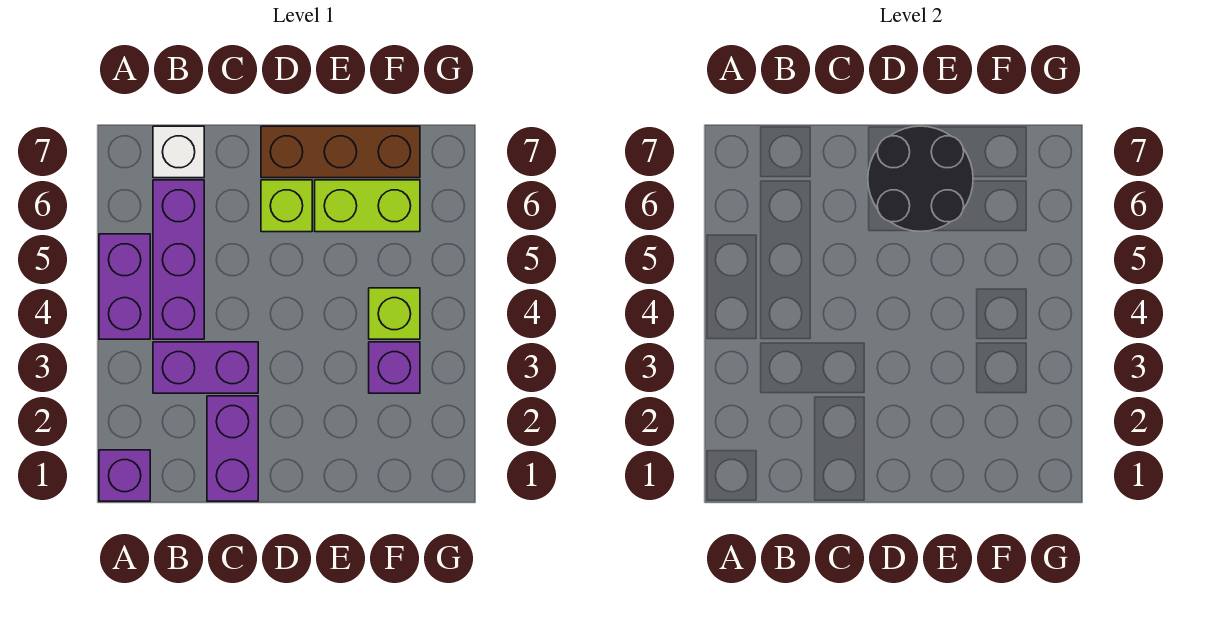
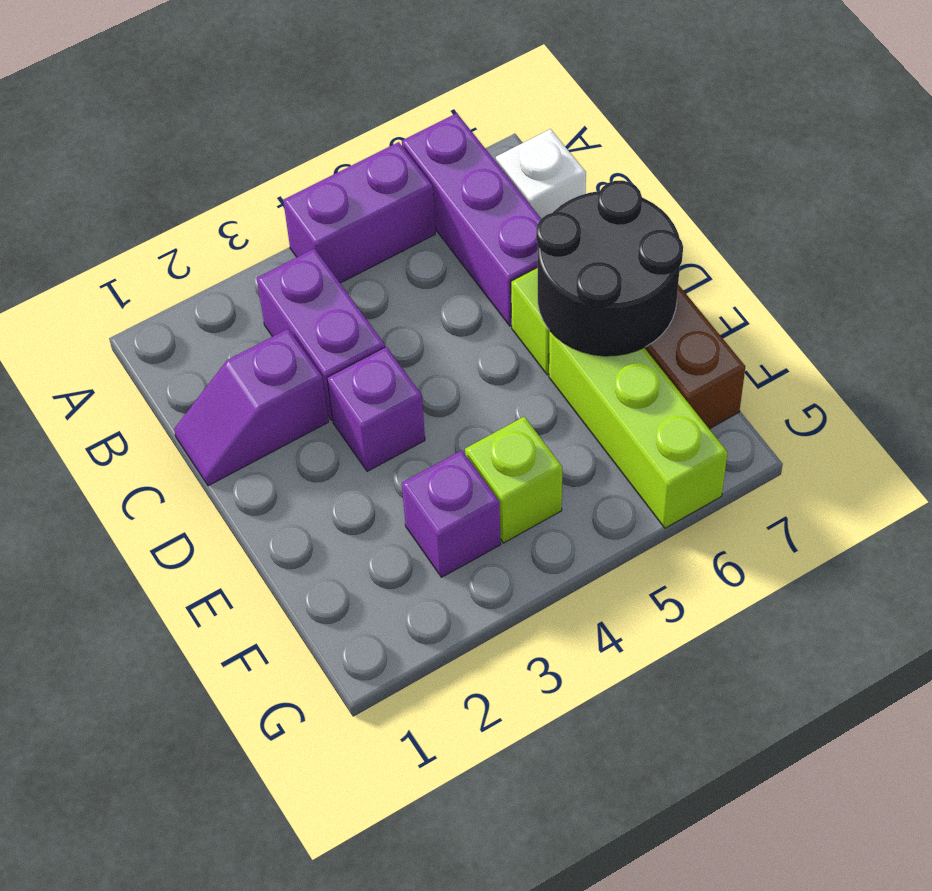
purple 1x1 brick [99,450,150,501] -> purple 1x1 brick moved to [327,347,425,471]
purple 1x3 brick [153,180,204,339] -> purple 1x3 brick turned to [402,113,541,326]
purple 1x2 brick [207,396,258,501] -> purple 1x2 slope [174,329,328,486]
lime 1x2 brick [315,180,420,232] -> lime 1x3 brick [549,331,727,528]

